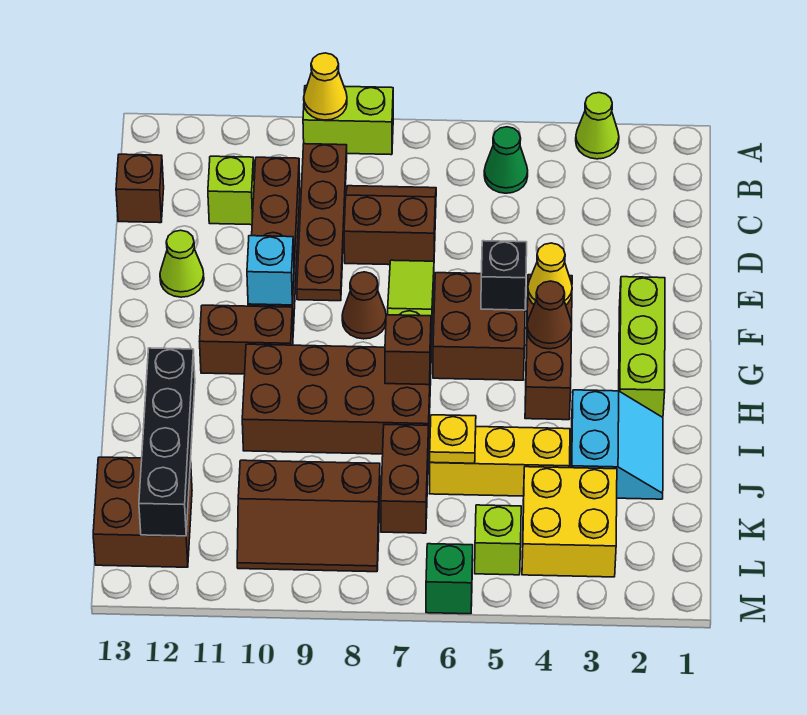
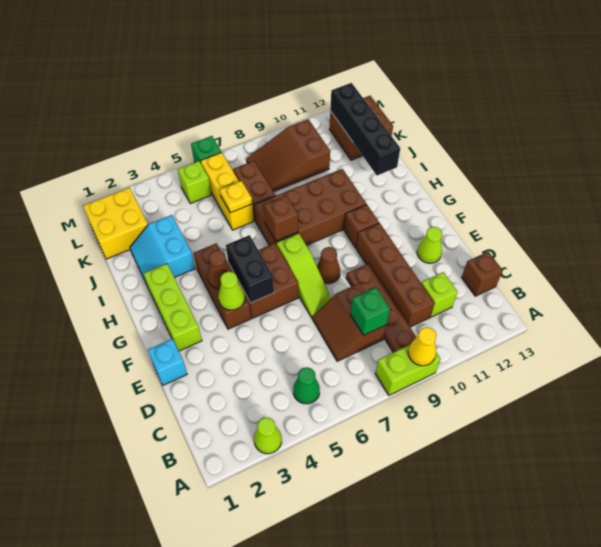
brown 2x2 slope [344,186,436,265] -> brown 2x2 slope turned to [312,283,387,361]
none -> green 1x1 brick [350,288,390,335]
yellow 1x1 cone [528,243,572,305] -> lime 1x1 cone [218,272,245,310]
black 1x1 brick [481,241,527,310] -> black 1x2 brick [226,235,274,303]
cyan 1x1 brick [247,236,294,305] -> cyan 1x1 brick moved to [148,339,187,385]
brown 1x2 brick [200,305,293,374] -> brown 1x1 brick [344,204,379,248]
yellow 1x3 brick [429,427,570,496] -> yellow 1x3 brick turned to [201,152,254,230]
yellow 2x2 brick [522,467,617,577] -> yellow 2x2 brick moved to [83,188,148,259]
brown 2x3 slope [237,460,380,572] -> brown 2x3 slope turned to [247,119,330,192]

